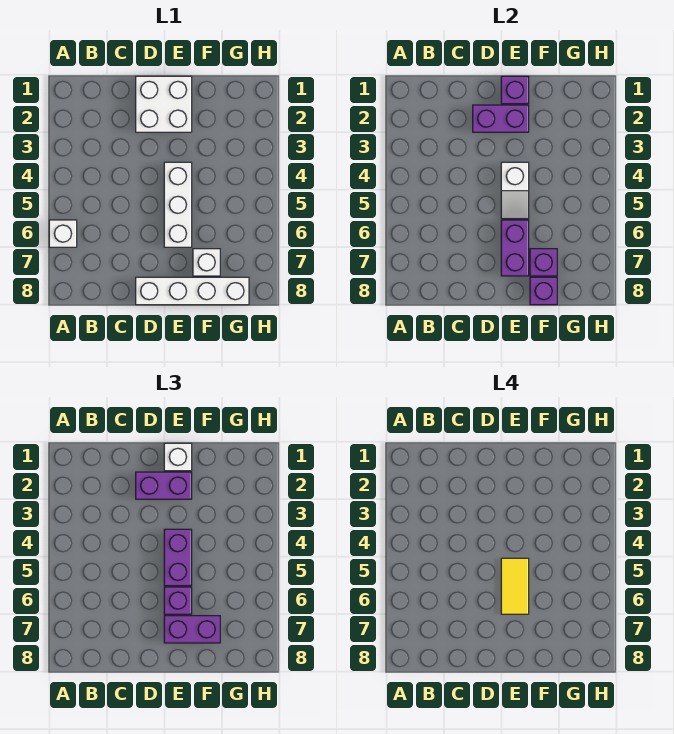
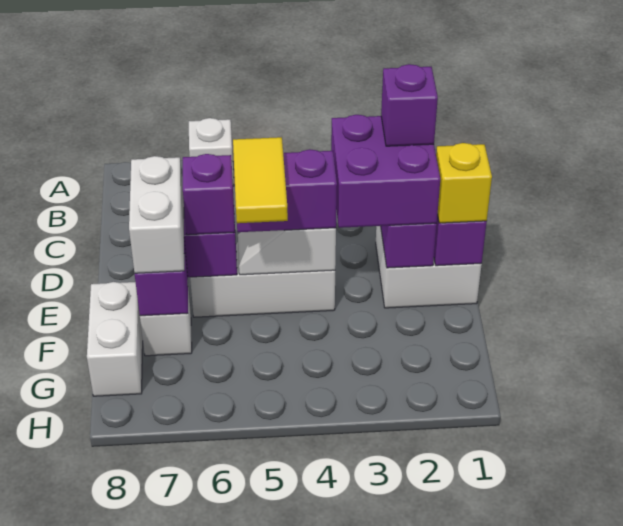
purple 1x2 brick [136,472,192,499] -> purple 2x2 brick [331,115,440,228]
white 1x4 brick [136,277,249,305] -> white 1x2 brick [87,282,143,396]
white 1x1 brick [164,443,192,471] -> yellow 1x1 brick [436,143,492,223]
yellow 1x2 tile [501,558,529,614] -> yellow 1x2 tile turned to [233,137,288,223]
purple 1x2 brick [164,616,220,643] -> white 1x2 brick [129,156,184,273]
purple 1x1 brick [530,277,557,305] -> purple 1x1 brick moved to [381,64,438,146]

